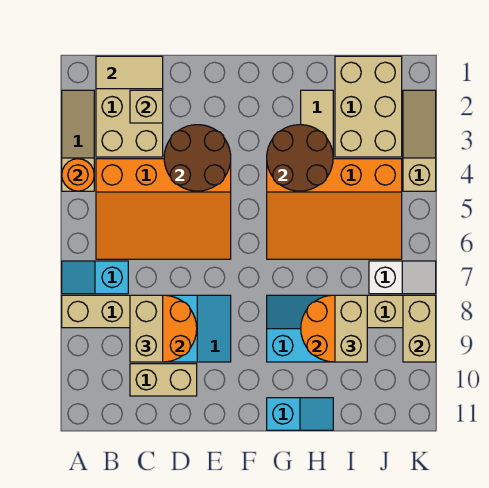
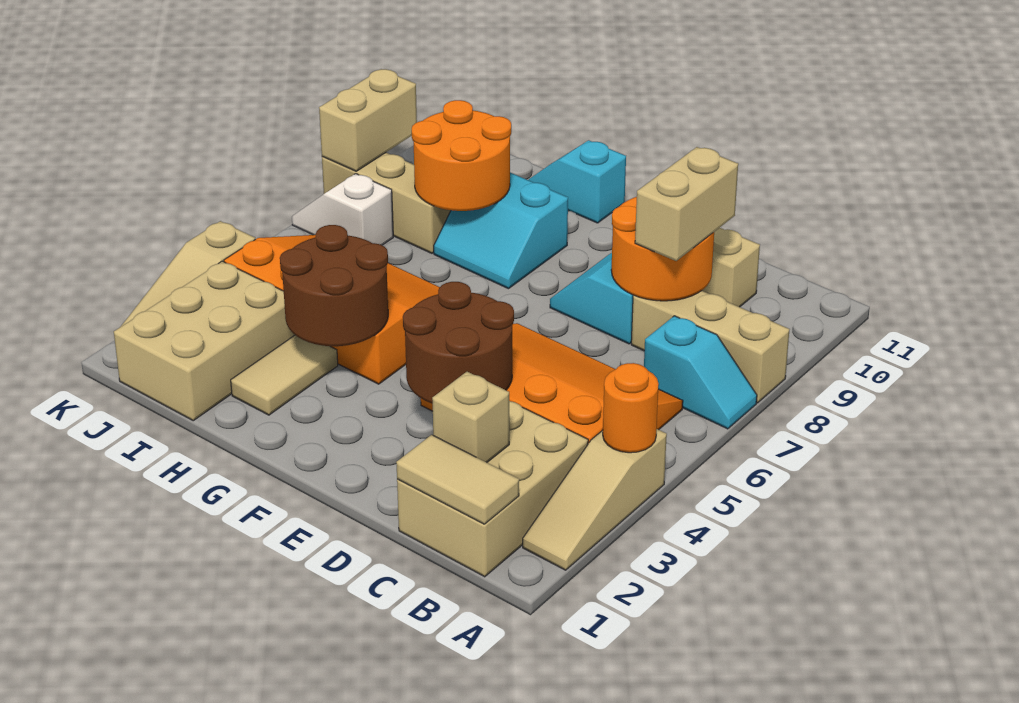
tan 1x2 brick [335,295,367,362] -> none

